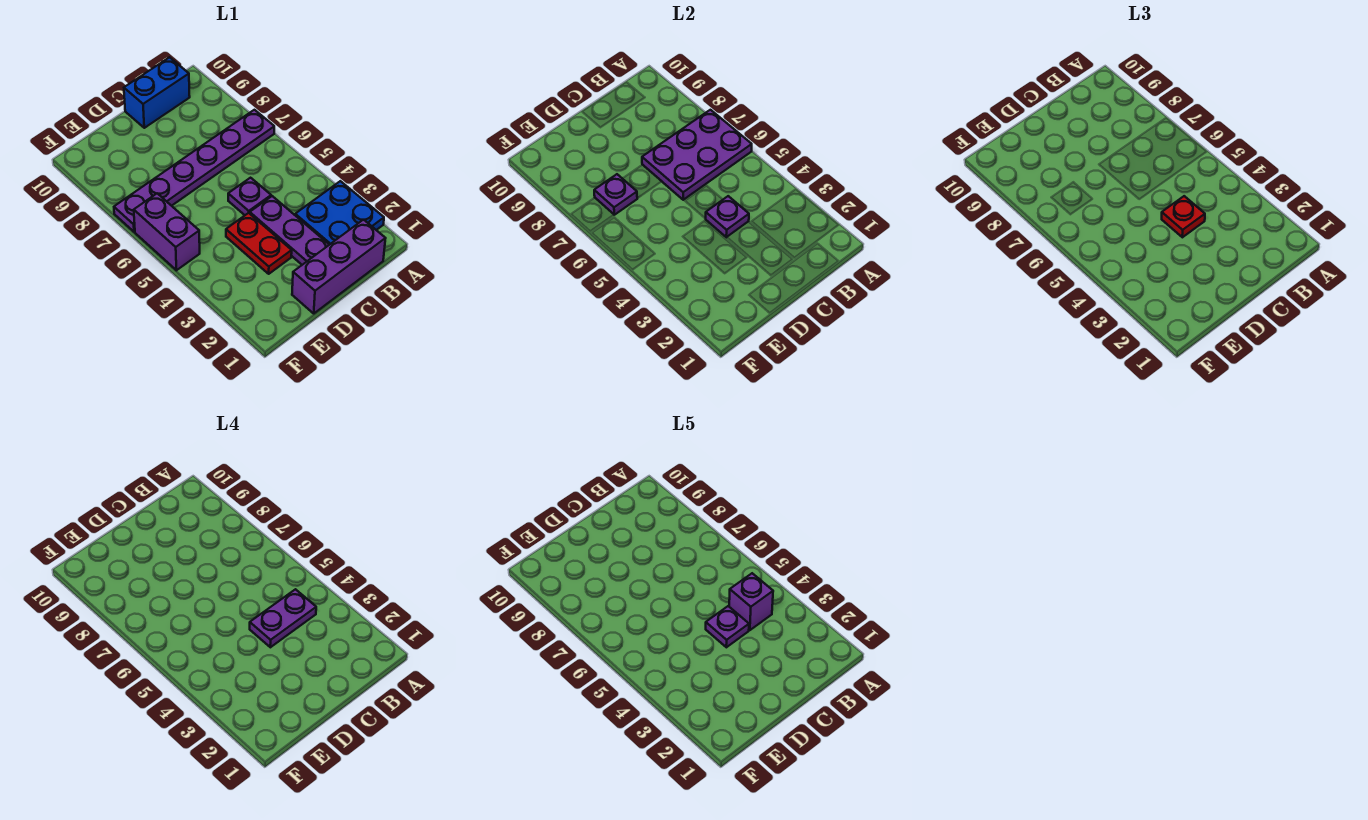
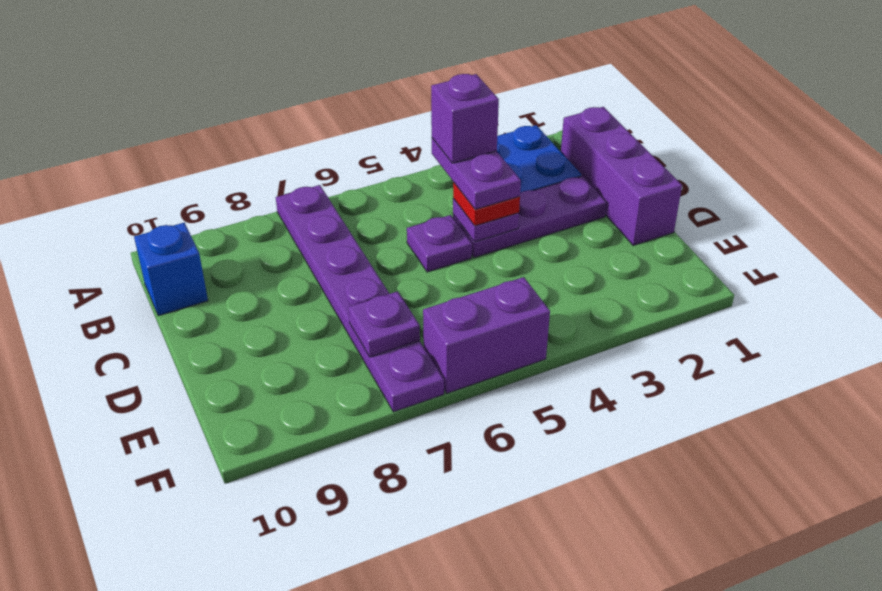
purple 2x3 plate [642,110,752,200] -> none
blue 1x2 brick [124,57,190,128] -> blue 1x1 brick [134,223,208,316]
purple 1x1 plate [706,606,749,647] -> none
red 1x2 plate [226,213,292,274] -> none

